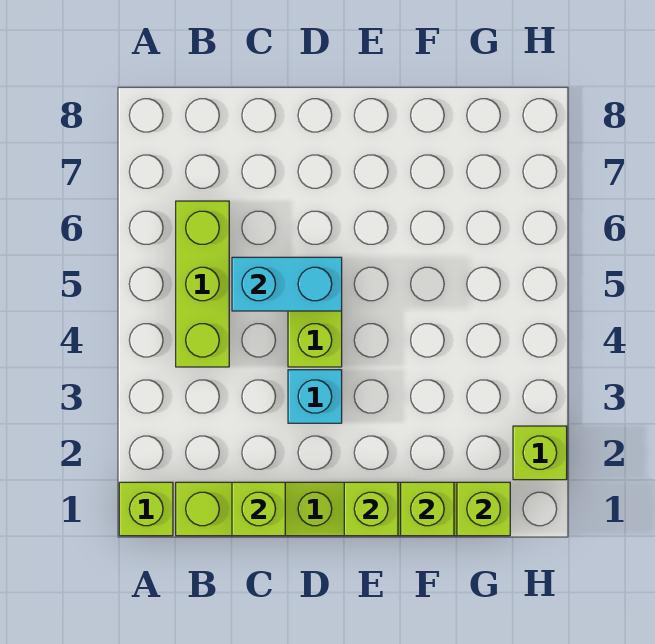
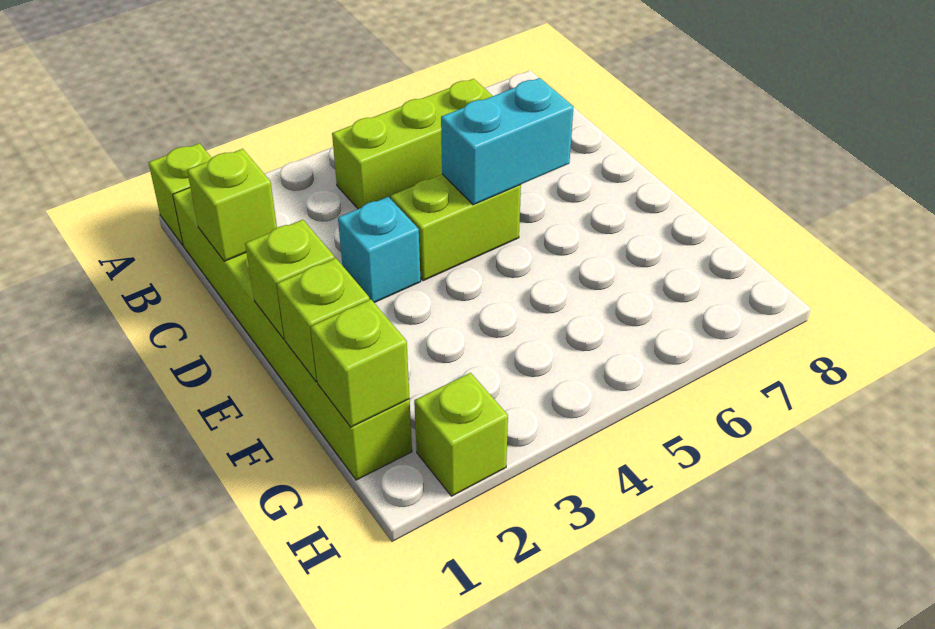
cyan 1x2 brick [232,257,342,311] -> cyan 1x2 brick turned to [441,78,573,205]

